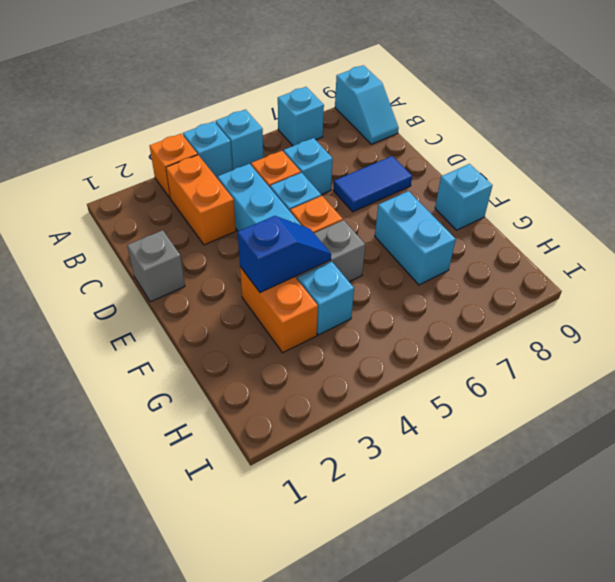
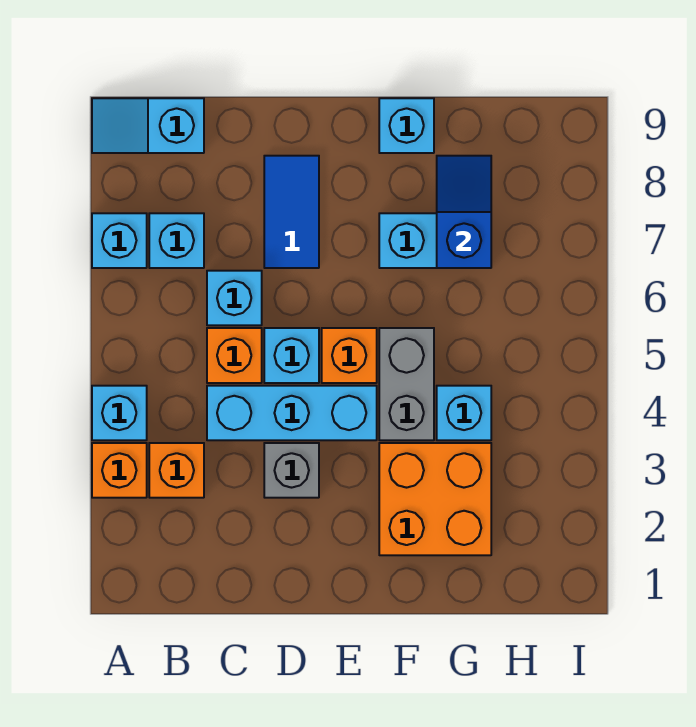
cyan 1x1 brick [216,109,263,170] -> cyan 1x1 brick moved to [149,213,204,268]
cyan 1x2 slope [335,65,399,144] -> cyan 1x2 slope turned to [92,98,204,153]
orange 1x2 brick [166,155,236,245] -> orange 1x1 brick [149,443,204,498]
grey 1x1 brick [127,230,185,302] -> grey 1x1 brick moved to [264,443,319,498]
orange 1x2 brick [240,267,318,353] -> orange 2x2 brick [379,443,491,555]
blue 1x2 slope [238,216,331,293] -> blue 1x2 slope moved to [437,156,491,268]

